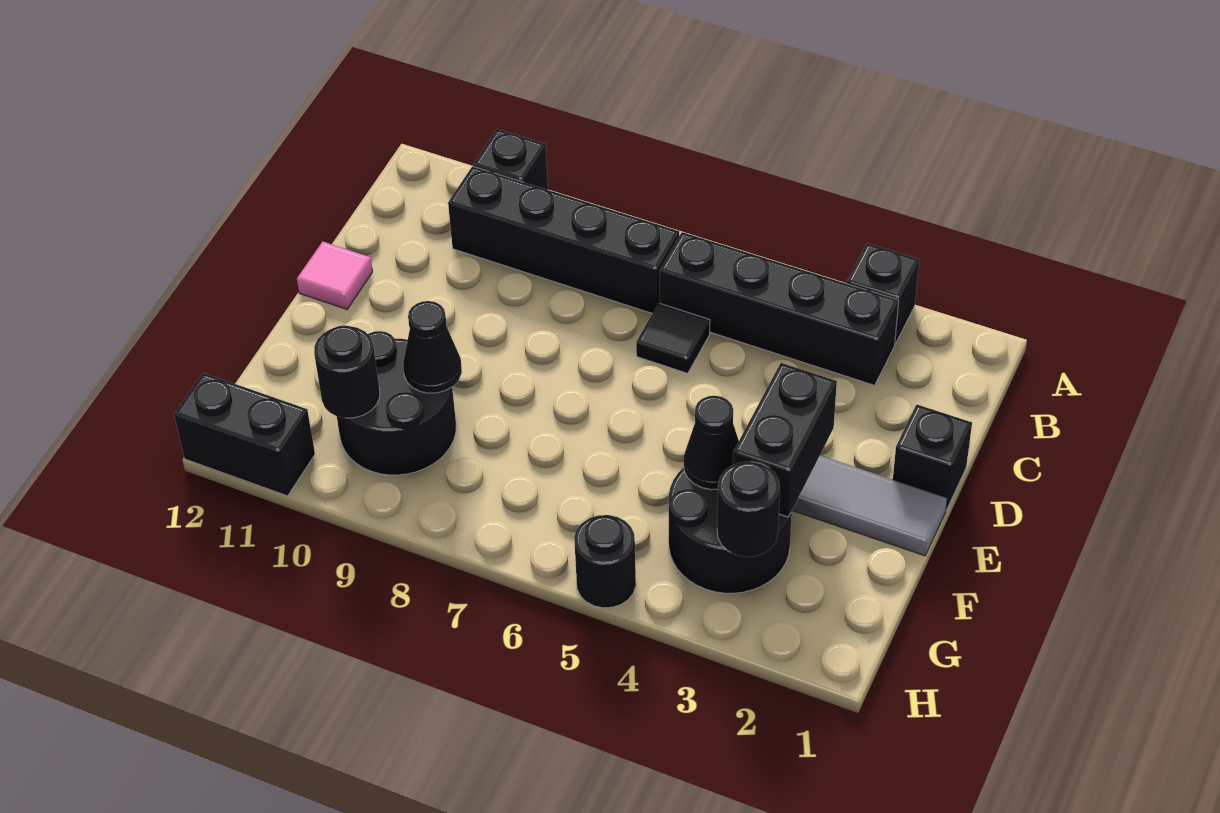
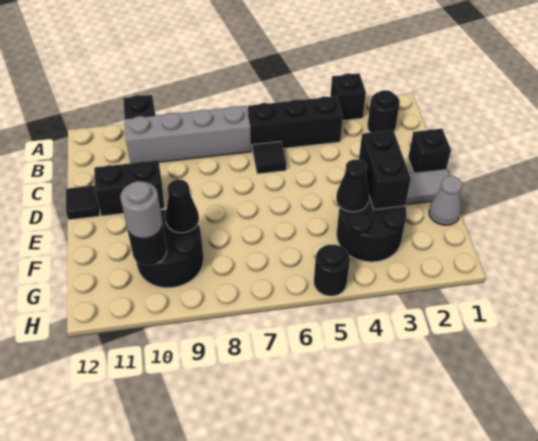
black 1x4 brick [660,232,899,385] -> black 1x3 brick [248,96,343,151]
black 1x4 brick [448,166,679,314] -> grey 1x4 brick [125,106,251,163]
pink 1x1 tile [297,242,373,309] -> black 1x1 tile [66,185,100,220]
none -> grey 1x1 cone [429,176,462,225]
black 1x1 round brick [717,462,780,557] -> black 1x1 round brick moved to [367,90,400,133]
none -> grey 1x1 round brick [120,181,162,238]
black 1x2 brick [174,373,315,496] -> black 1x2 brick moved to [94,160,164,216]

